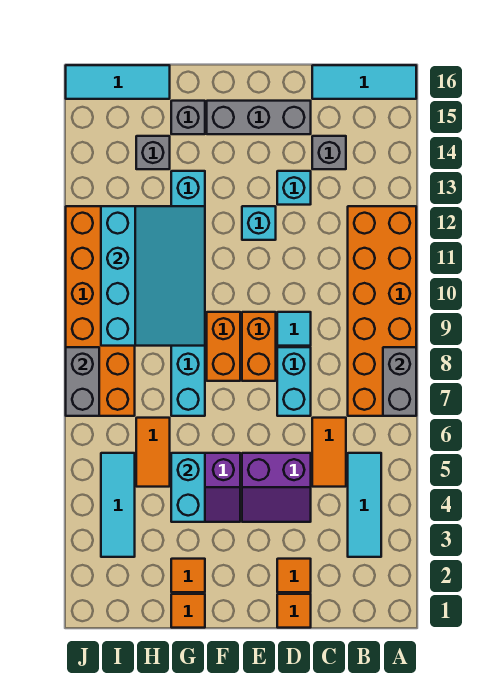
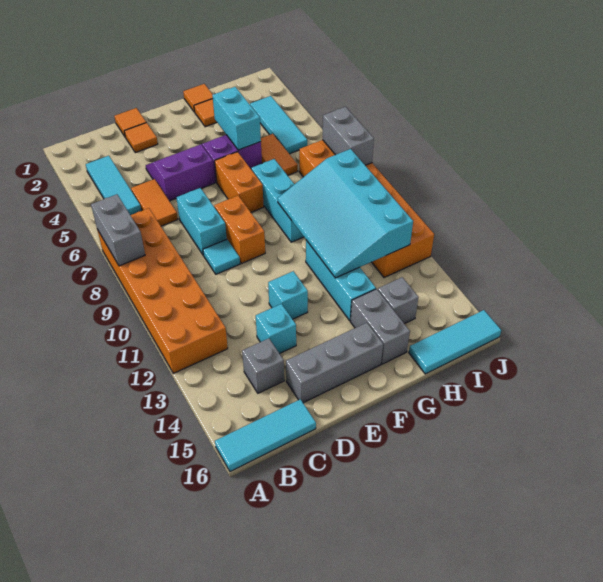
orange 1x2 brick [207,312,240,381] -> orange 1x2 brick moved to [215,152,264,212]
grey 1x1 brick [171,101,205,134] -> grey 1x2 brick [350,289,410,364]

